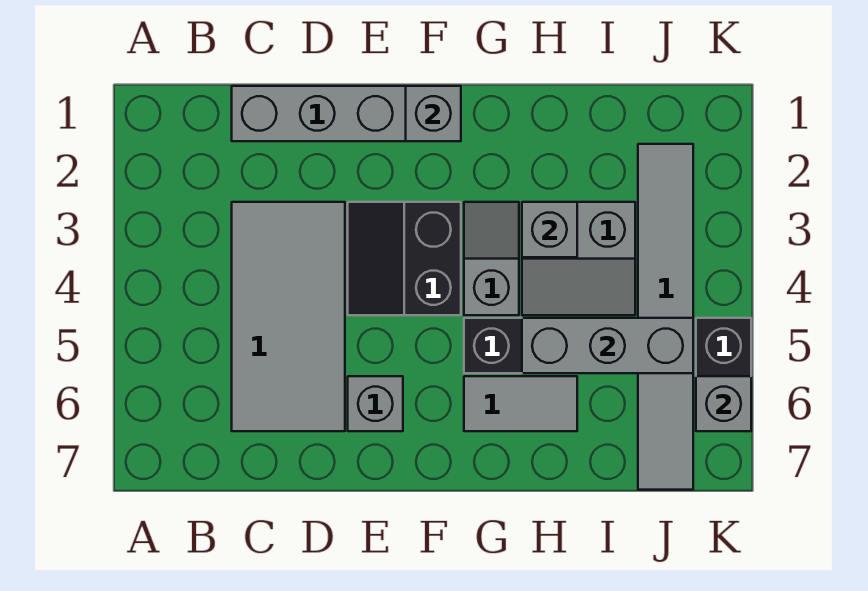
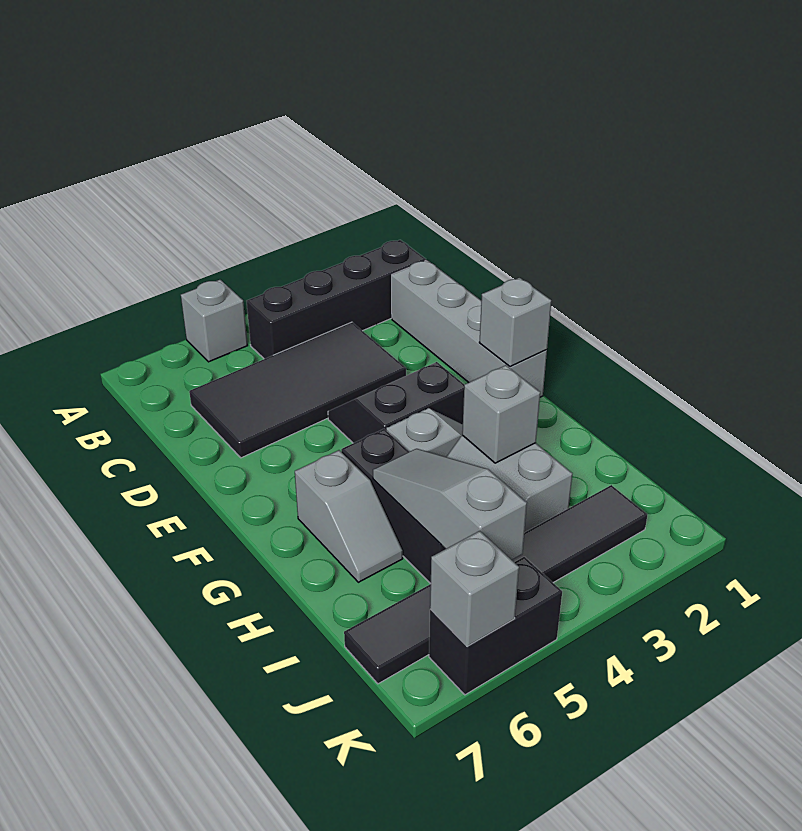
none -> black 1x4 brick [247,240,426,359]
grey 2x4 tile [232,202,345,431] -> black 2x4 tile [189,322,406,458]
grey 1x1 brick [348,376,403,431] -> grey 1x1 brick moved to [181,280,248,362]
grey 1x2 tile [464,376,577,431] -> grey 1x2 slope [295,450,403,582]
grey 1x3 brick [522,318,693,373] -> grey 1x3 slope [373,449,527,560]
grey 1x6 tile [638,144,693,490] -> black 1x6 tile [344,485,648,684]

